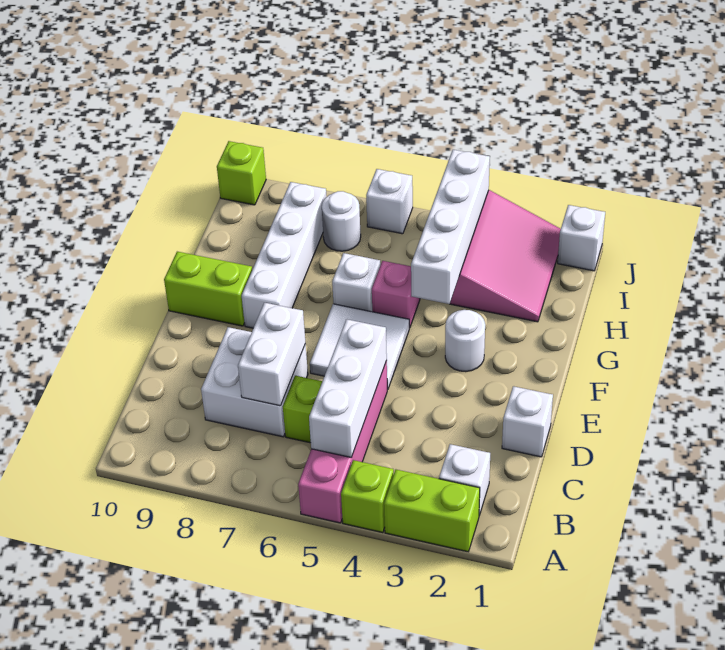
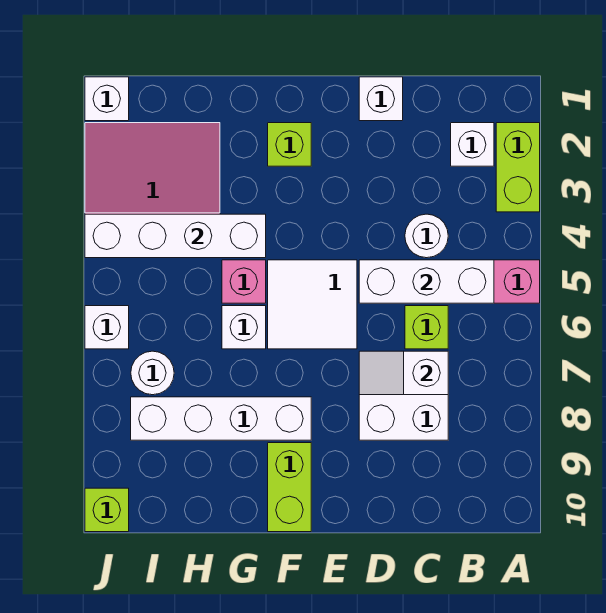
lime 1x1 brick [341,460,394,533] -> lime 1x1 brick moved to [268,123,311,166]
white 1x2 brick [238,303,306,406] -> white 1x2 slope [359,351,448,395]
white 1x1 round brick [445,310,485,372] -> white 1x1 round brick moved to [405,214,448,258]

